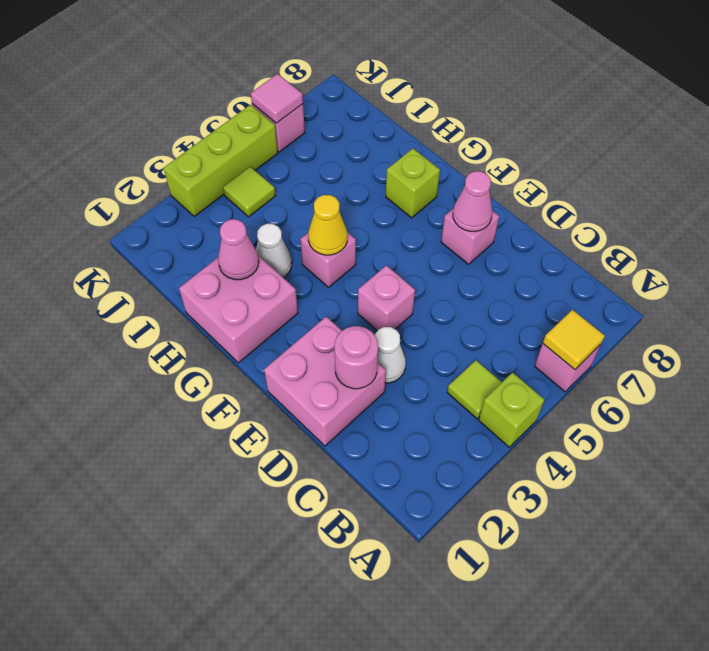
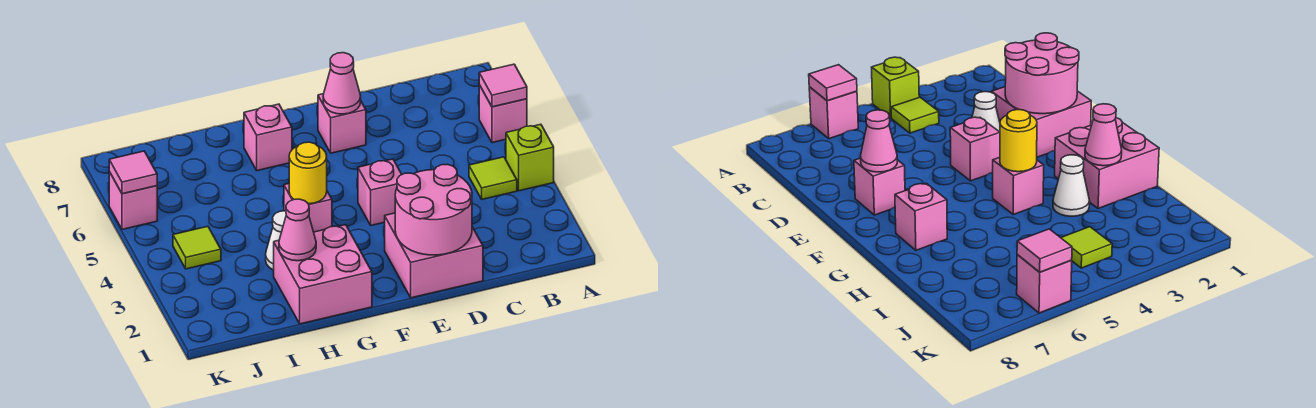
yellow 1x1 tile [543,310,605,370] -> pink 1x1 tile [479,64,527,107]
pink 1x1 round brick [334,326,378,389] -> pink 2x2 round brick [395,164,472,255]
yellow 1x1 cone [308,195,347,255] -> yellow 1x1 round brick [289,142,327,204]
lime 1x1 brick [386,149,440,218] -> pink 1x1 brick [244,104,292,171]
lime 1x3 brick [164,105,278,217] -> none

